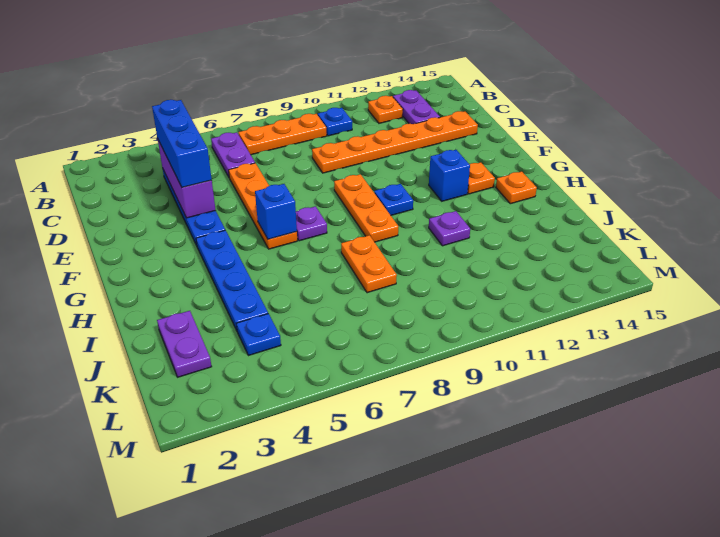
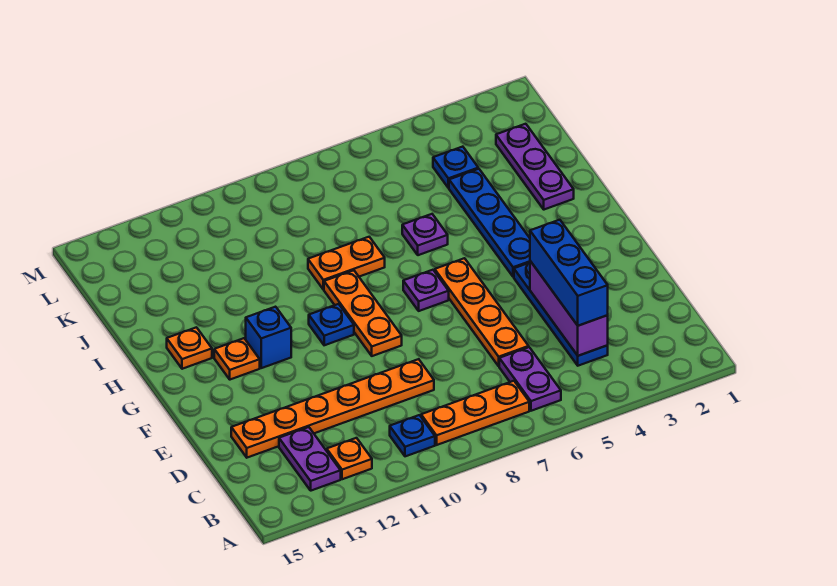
blue 1x1 brick [255,184,297,239] -> none
orange 1x2 plate [341,235,397,293] -> orange 1x2 plate turned to [308,237,385,290]
purple 1x1 plate [429,211,470,246] -> purple 1x1 plate moved to [402,214,448,255]
purple 1x2 plate [157,311,212,377] -> purple 1x3 plate [496,124,574,210]

